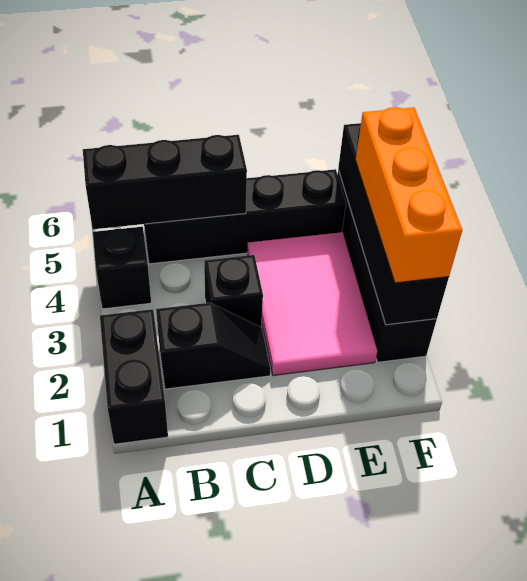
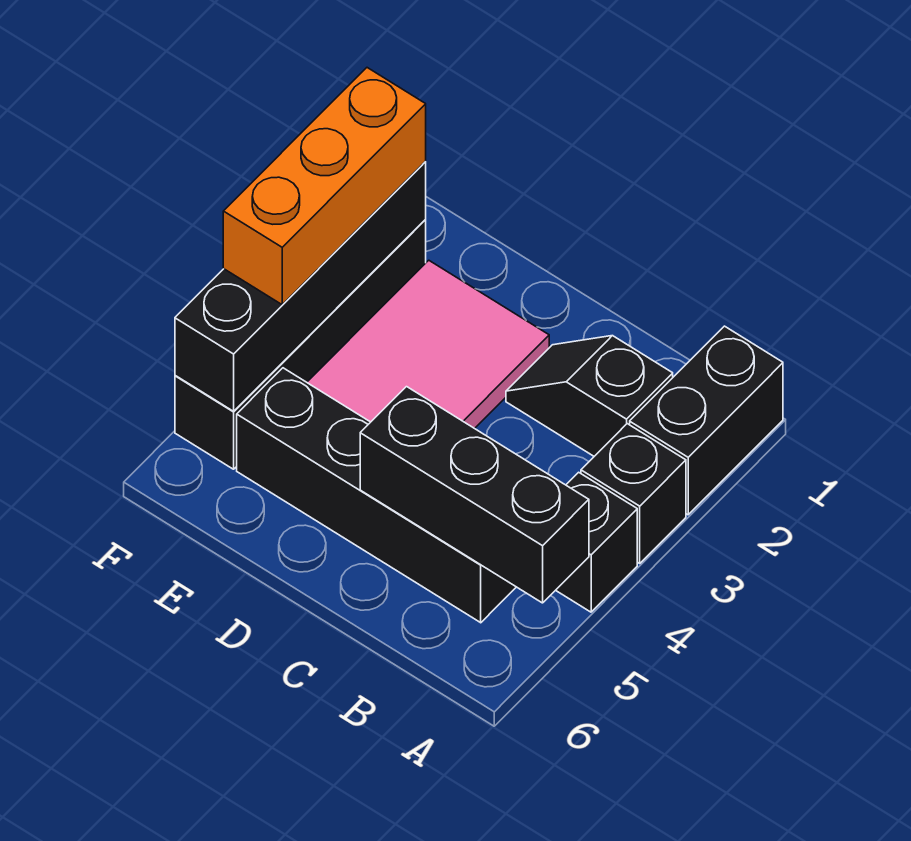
black 1x1 brick [204,255,263,327] -> black 1x1 brick moved to [581,424,686,563]

